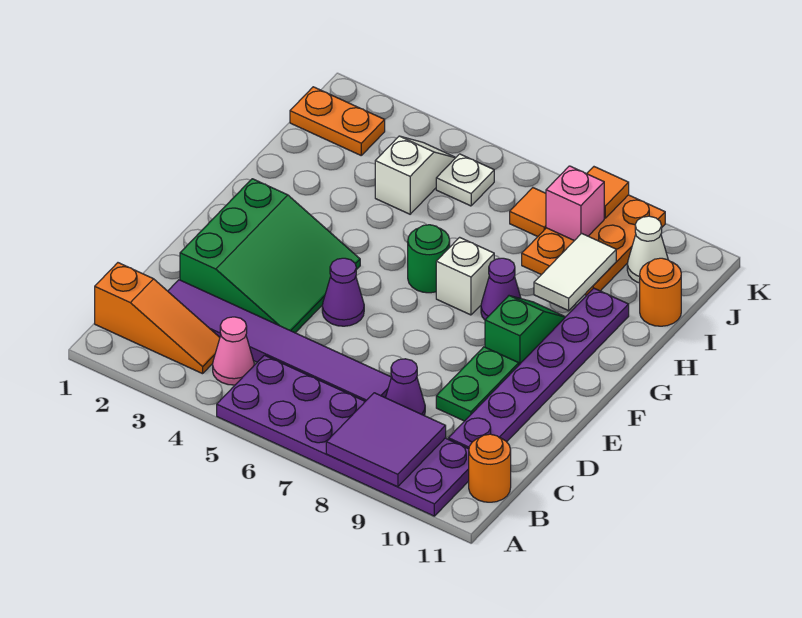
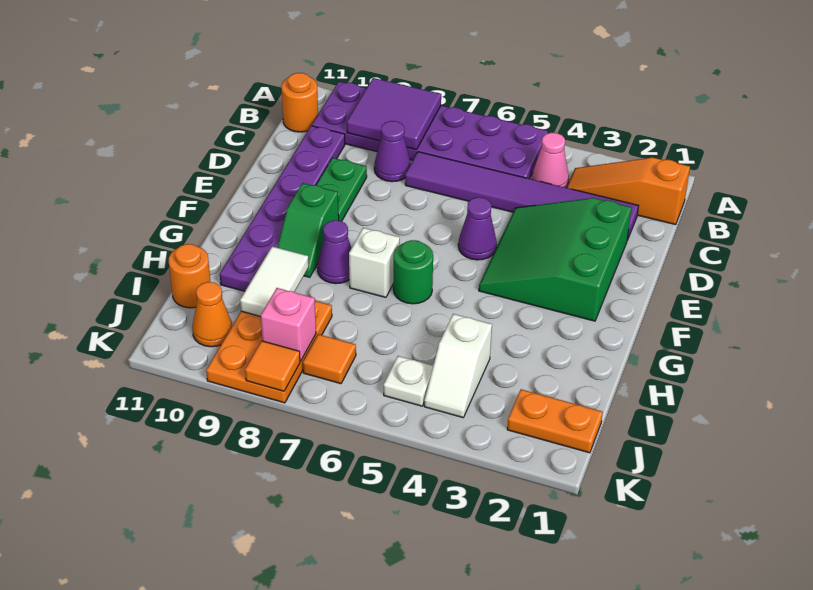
white 1x1 cone [627,216,668,283] -> orange 1x1 cone [192,282,232,347]

